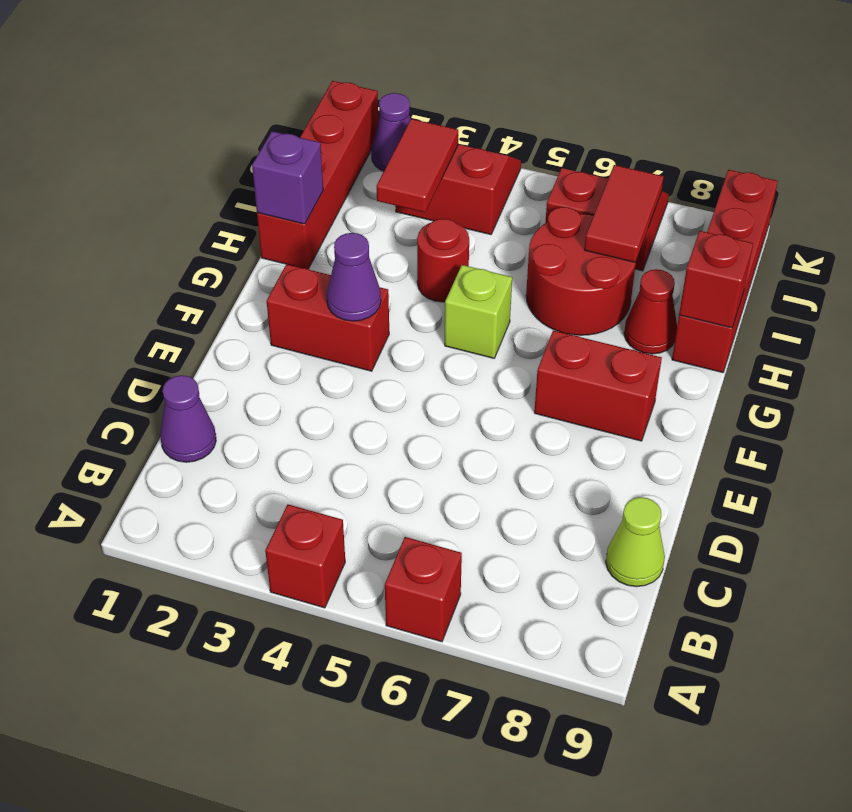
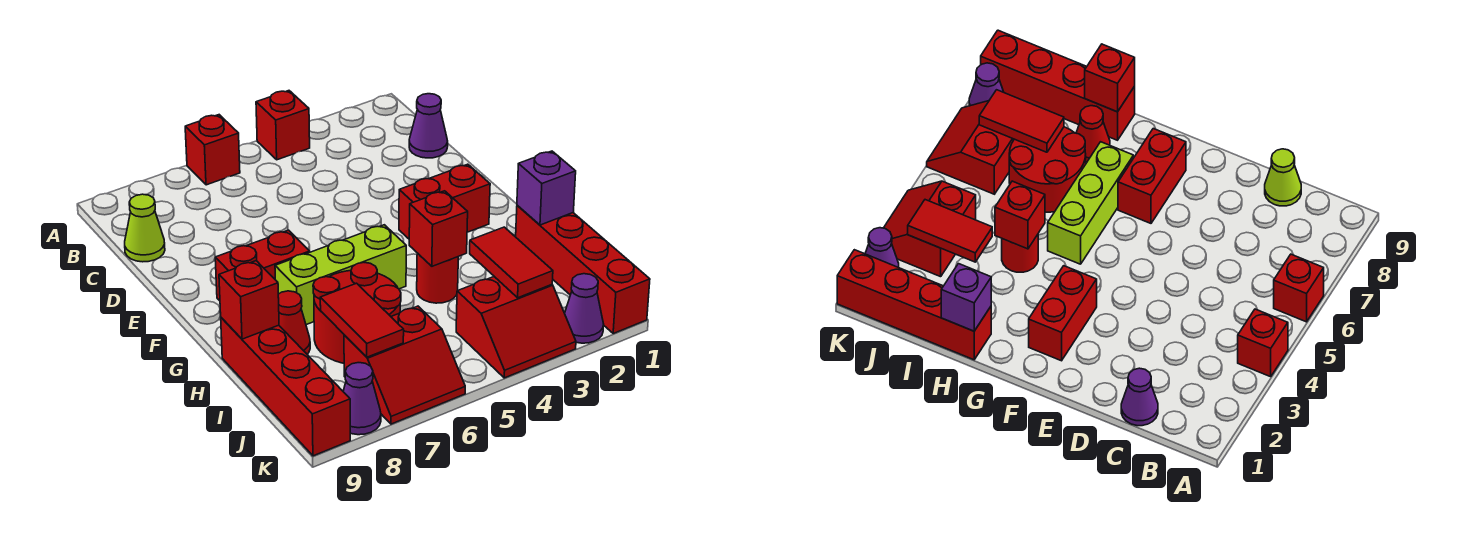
purple 1x1 cone [327,233,381,321] -> purple 1x1 cone moved to [343,363,381,435]
lime 1x1 brick [445,265,512,358] -> lime 1x3 brick [275,225,406,325]
none -> red 1x1 brick [409,191,468,266]

